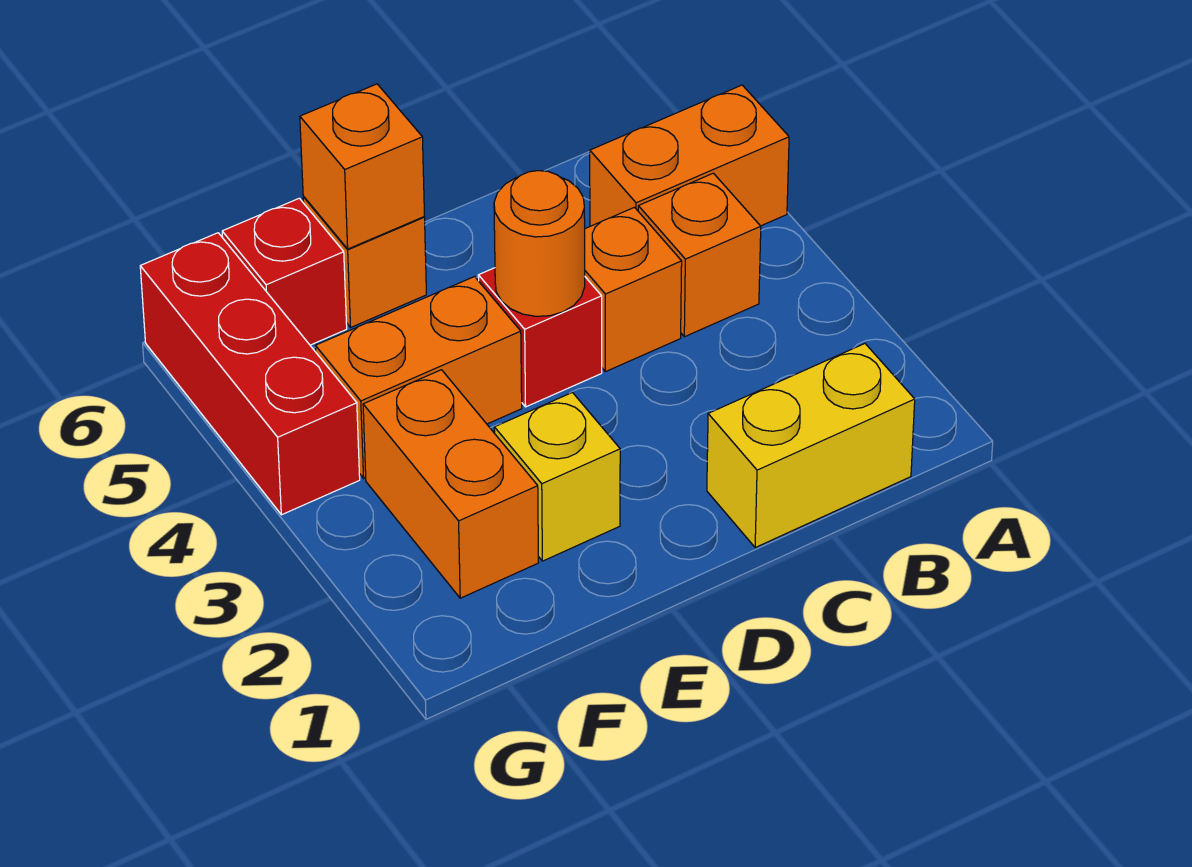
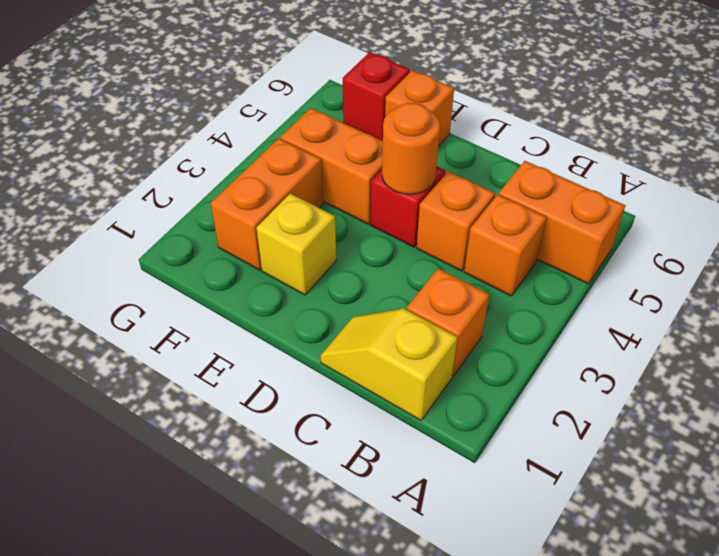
yellow 1x2 brick [707,344,915,547] -> yellow 1x2 slope [320,309,457,420]
orange 1x1 brick [300,84,424,249] -> orange 1x1 brick moved to [407,268,489,376]
red 1x3 brick [140,233,360,515] -> none

